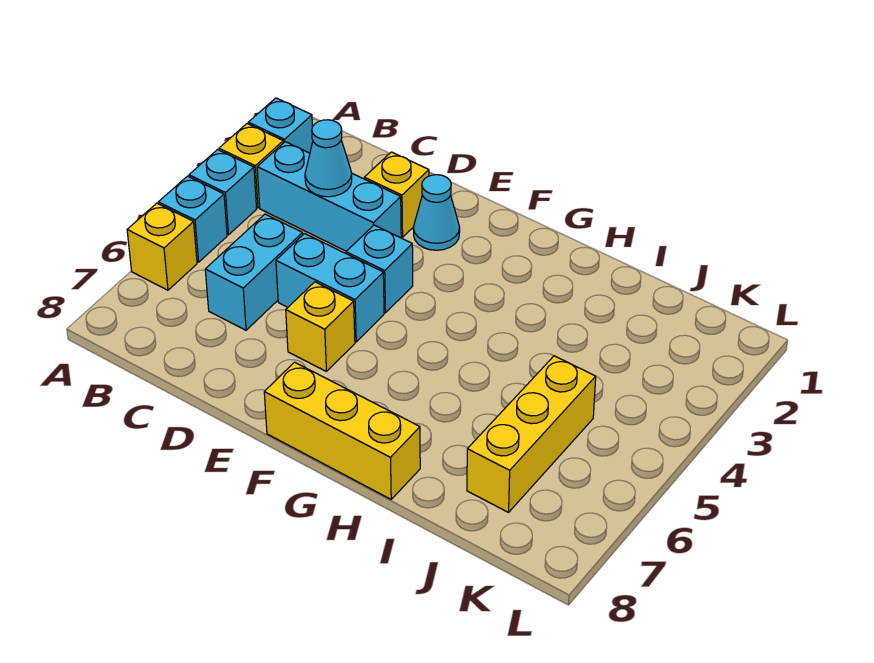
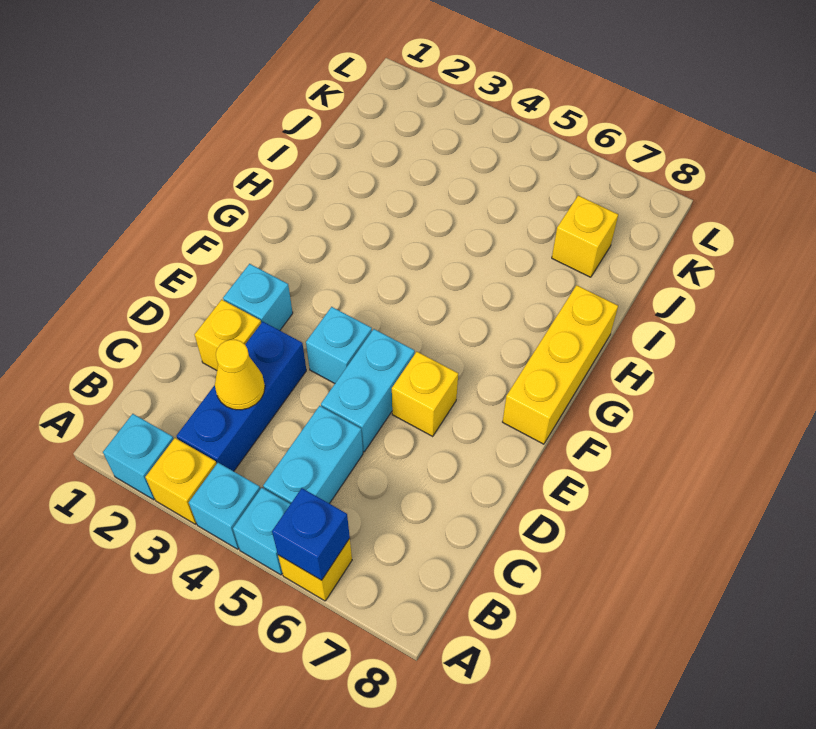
none -> blue 1x1 brick [272,488,350,580]
cyan 1x3 brick [257,142,401,251] -> blue 1x3 brick [177,322,306,471]
cyan 1x1 cone [305,120,352,197] -> yellow 1x1 cone [215,340,265,410]
cyan 1x2 brick [205,214,303,330] -> cyan 1x2 brick turned to [263,406,363,504]
cyan 1x1 cone [413,175,460,250] -> cyan 1x1 brick [223,264,293,330]
yellow 1x3 brick [467,356,596,512] -> yellow 1x1 brick [552,195,618,277]

